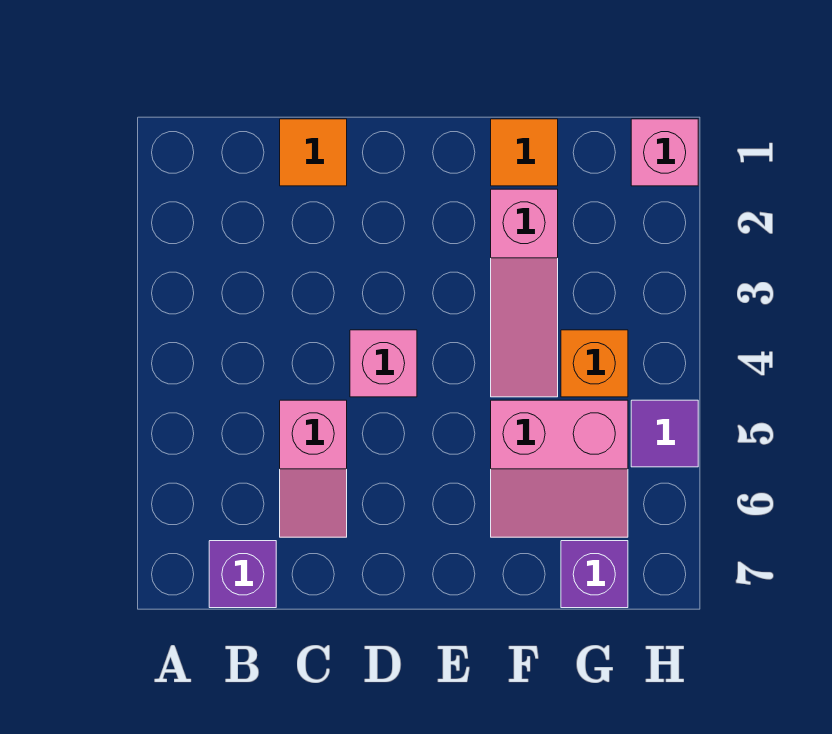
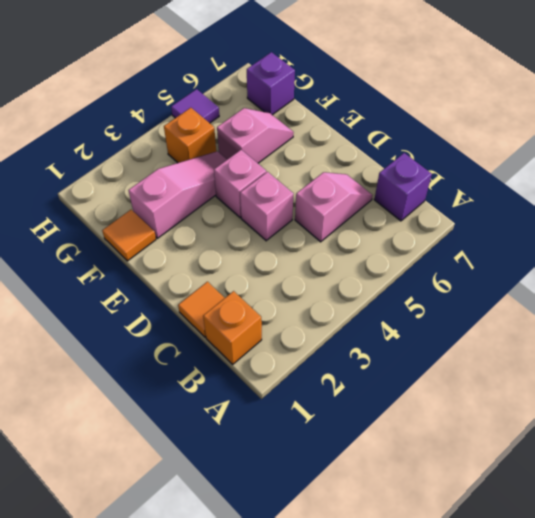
none -> orange 1x1 brick [203,291,262,364]
pink 2x2 slope [491,400,628,537] -> pink 1x2 slope [217,108,294,163]
pink 1x1 brick [631,119,698,186] -> pink 1x1 brick moved to [214,150,266,218]

